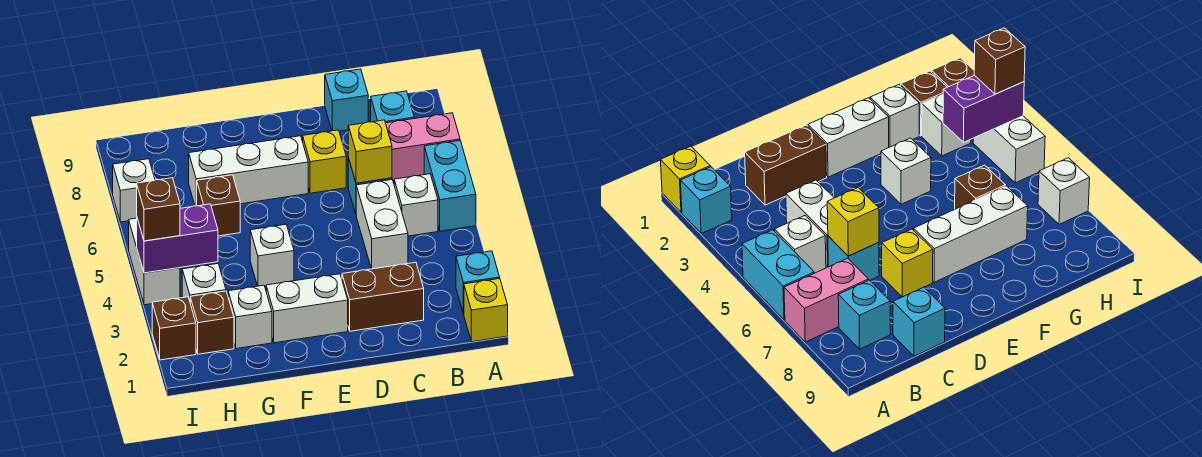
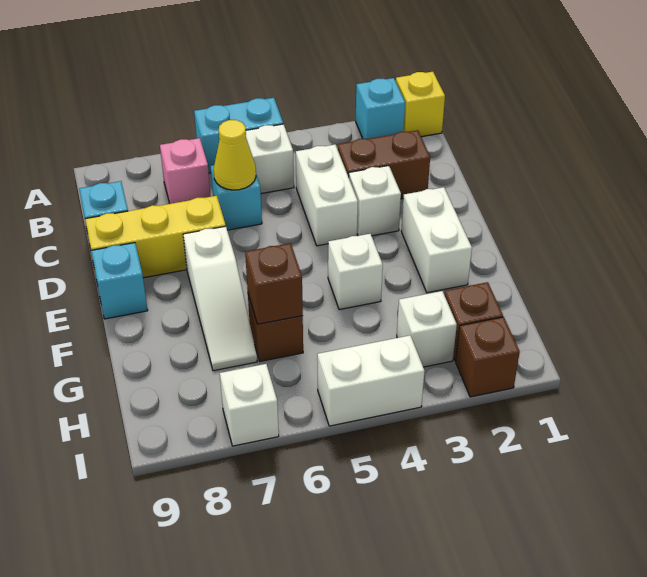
pink 1x2 brick [386,113,460,181] -> pink 1x1 brick [160,138,211,204]
cyan 1x1 brick [371,91,414,123] -> cyan 1x1 brick moved to [91,243,148,319]
brown 1x2 brick [342,262,424,331] -> brown 1x2 brick turned to [338,130,430,199]
white 1x2 brick [356,180,408,269] -> white 1x2 brick turned to [296,144,358,246]
yellow 1x1 brick [348,120,392,183] -> yellow 1x1 cone [214,120,256,190]
yellow 1x1 brick [303,130,346,193] -> yellow 1x3 brick [85,196,226,278]
white 1x3 brick [189,136,308,206] -> white 1x3 slope [183,226,257,371]
white 1x1 brick [228,285,272,349] -> white 1x1 brick moved to [349,166,401,236]
purple 1x2 brick [137,204,218,273] -> none
brown 1x1 brick [137,178,180,241] -> brown 1x1 brick moved to [245,243,303,324]

